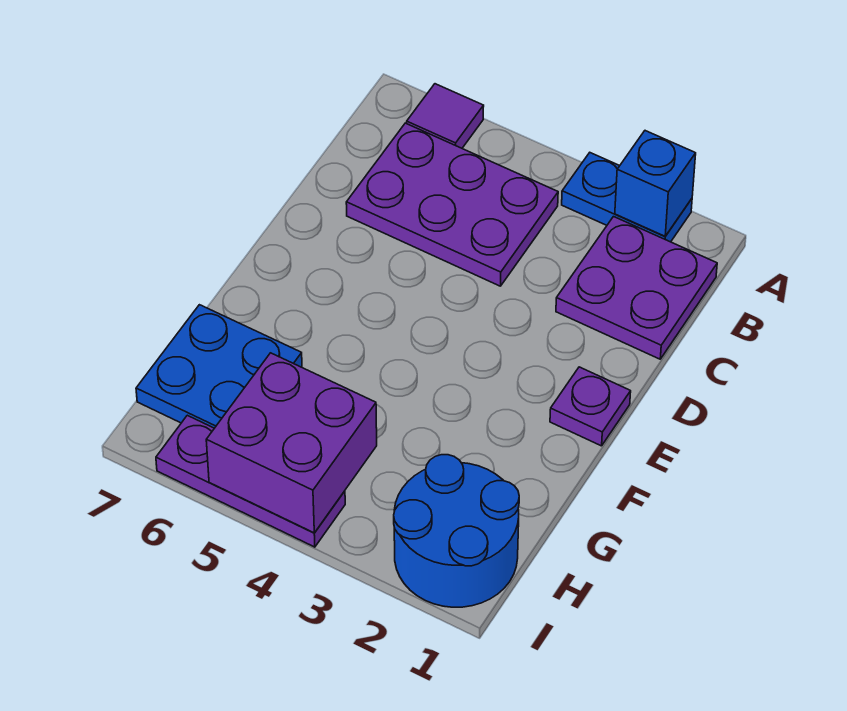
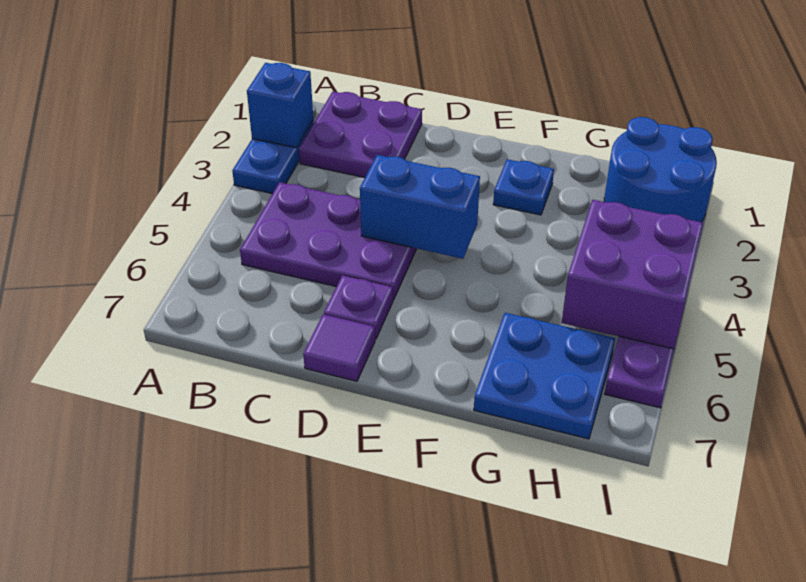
purple 1x1 tile [407,84,484,148] -> purple 1x1 tile moved to [303,314,375,381]
purple 2x3 plate [346,123,558,286] -> purple 2x3 plate turned to [240,182,417,300]
none -> blue 1x2 brick [360,155,480,259]
purple 1x1 plate [550,367,631,446] -> purple 1x1 plate moved to [324,275,393,339]
none -> blue 1x1 plate [493,159,554,215]

